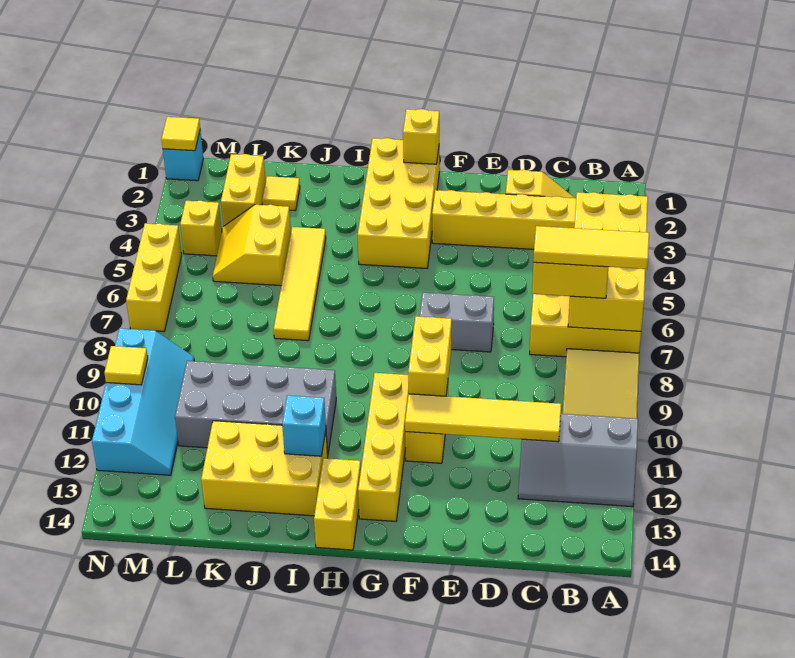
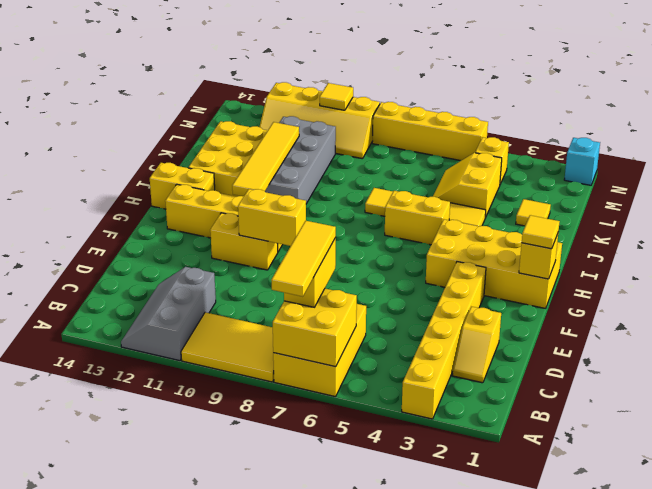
yellow 2x4 brick [568,192,648,331] -> yellow 2x2 brick [273,289,357,367]
yellow 1x4 tile [405,394,561,442] -> yellow 1x4 tile moved to [232,122,299,196]
grey 1x2 brick [420,292,494,352] -> none
cyan 1x1 brick [282,395,326,456] -> none
yellow 2x2 slope [213,205,291,286] -> yellow 2x2 slope turned to [433,153,502,218]
yellow 1x2 brick [221,154,266,226] -> yellow 1x2 brick moved to [385,191,450,245]
cyan 2x4 slope [92,328,194,475] -> yellow 2x4 slope [260,82,380,159]
yellow 1x1 tile [161,117,200,151] -> yellow 1x1 tile moved to [522,215,560,249]
yellow 1x3 brick [126,223,182,332] -> yellow 1x4 brick [372,102,488,160]

